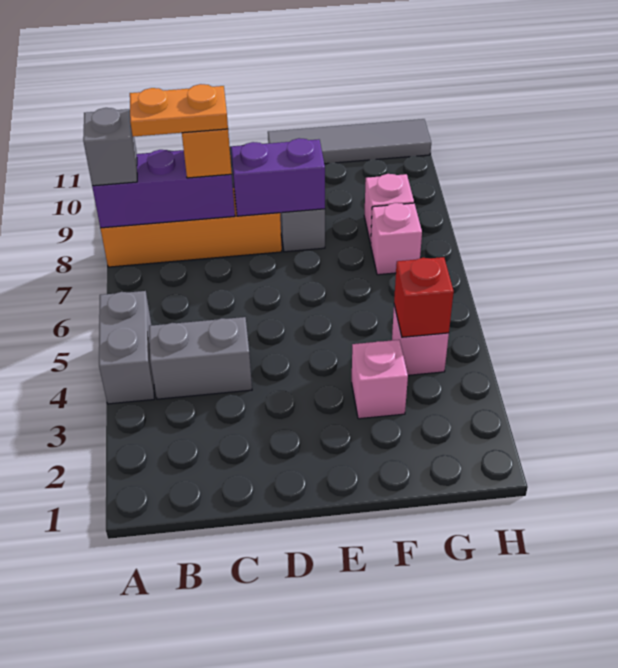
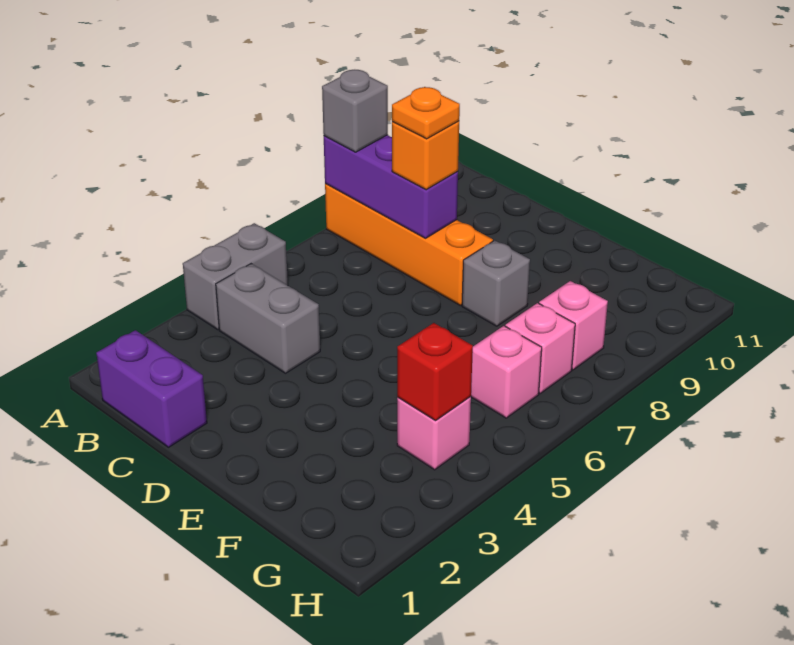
orange 1x2 plate [130,84,228,137] -> orange 1x1 plate [392,87,460,139]
purple 1x2 brick [231,138,325,216] -> purple 1x2 brick moved to [96,330,207,447]
grey 1x4 tile [268,119,431,164] -> none
pink 1x1 brick [352,340,408,419] -> pink 1x1 brick moved to [471,326,542,418]

